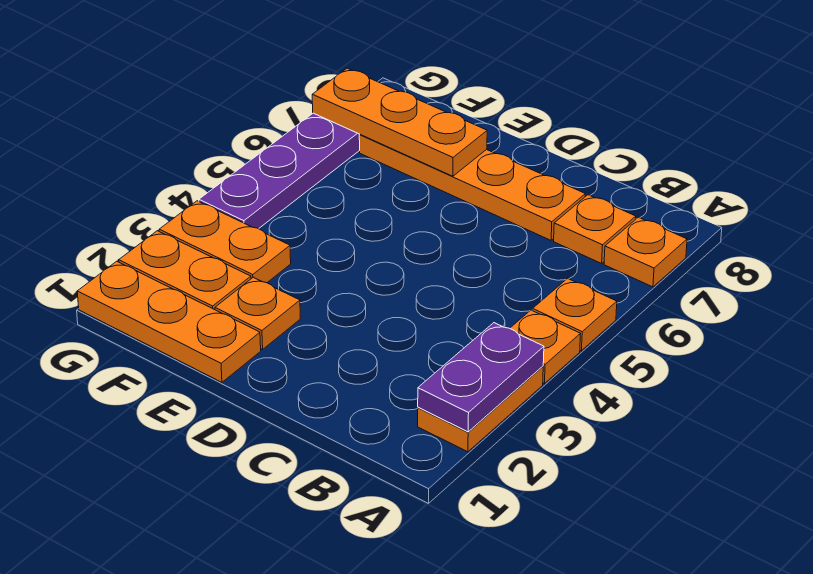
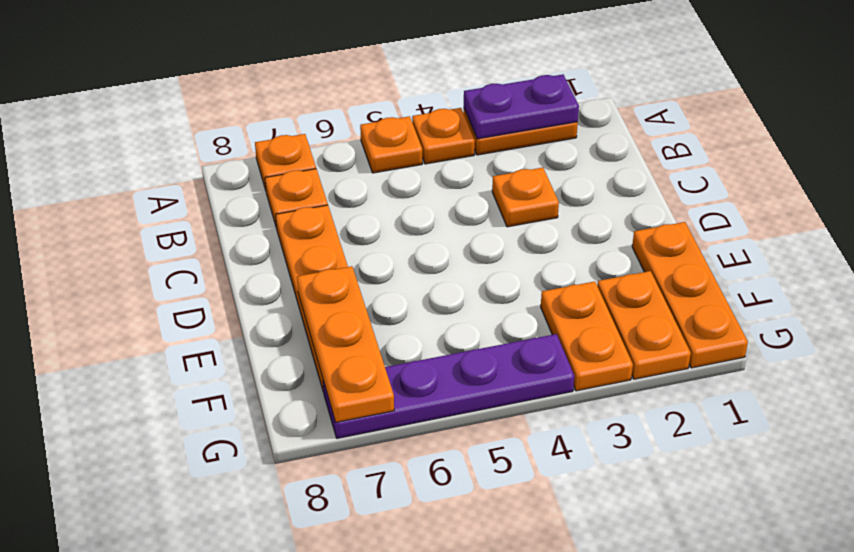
orange 1x1 plate [215,277,300,349] -> orange 1x1 plate moved to [492,168,559,227]

